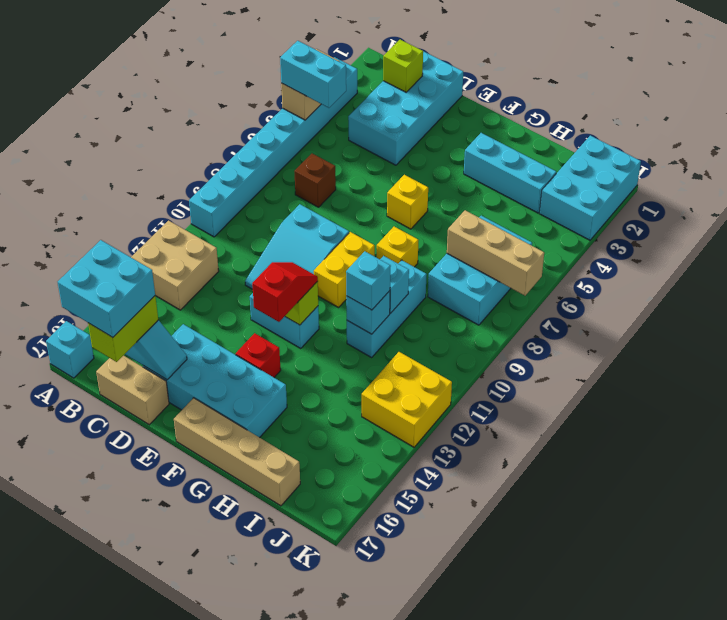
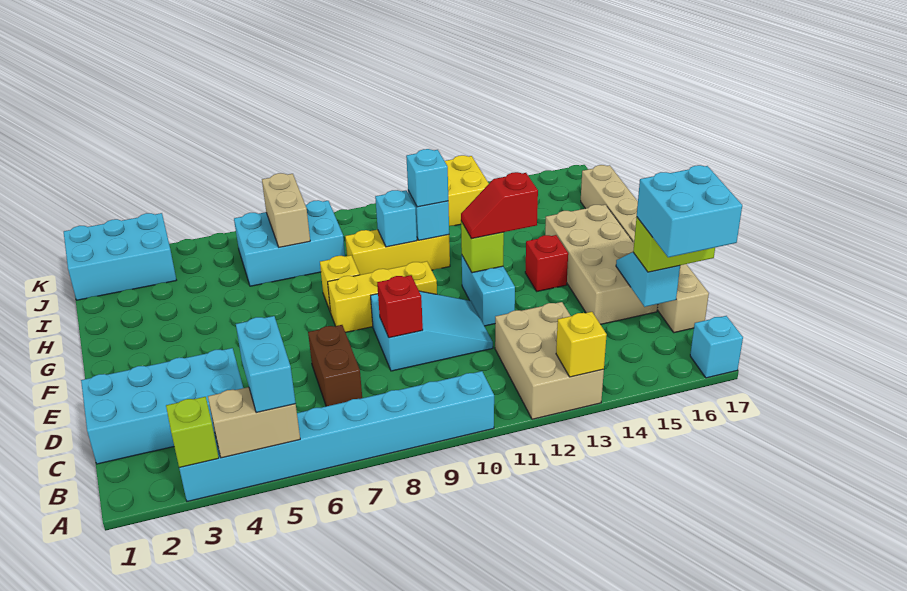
tan 2x2 brick [131,221,219,310] -> tan 2x3 brick [495,302,604,419]
lime 1x1 brick [383,40,424,92] -> lime 1x1 brick moved to [166,397,219,468]
brown 1x1 brick [294,154,336,207] -> brown 1x2 brick [308,325,362,406]
none -> red 1x1 brick [377,275,423,338]
cyan 2x4 brick [143,324,287,438] -> tan 2x4 brick [545,205,658,324]
yellow 1x1 brick [387,175,428,229] -> yellow 1x1 brick moved to [556,312,607,377]
yellow 1x2 brick [314,232,375,307] -> yellow 1x3 brick [328,261,437,333]
cyan 1x3 brick [464,133,556,213] -> none
cyan 1x3 brick [347,260,427,357] -> yellow 1x3 brick [345,230,450,275]
tan 1x3 brick [447,210,544,296] -> tan 1x2 brick [262,173,310,247]

